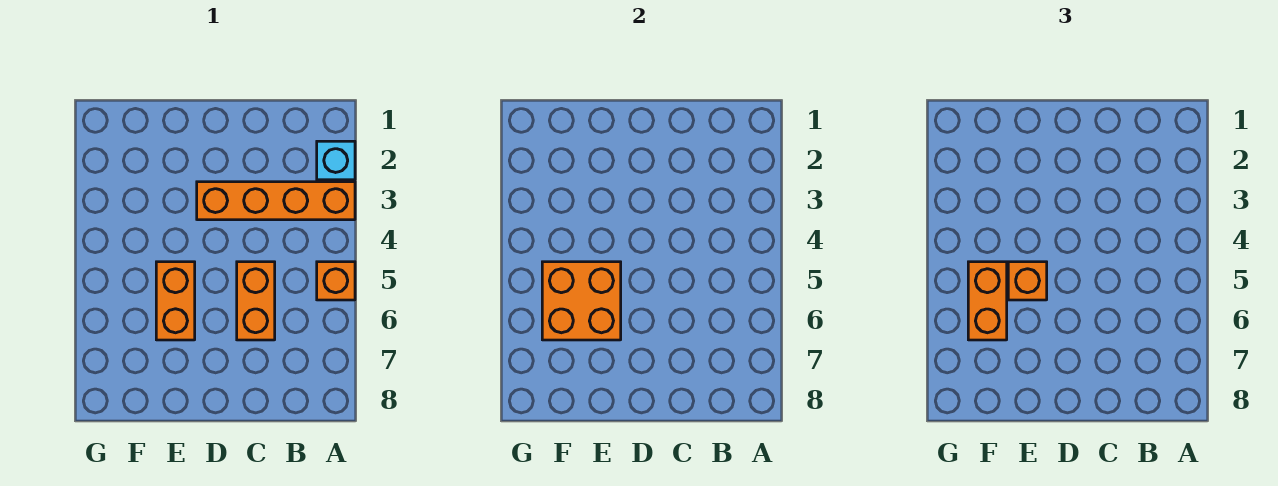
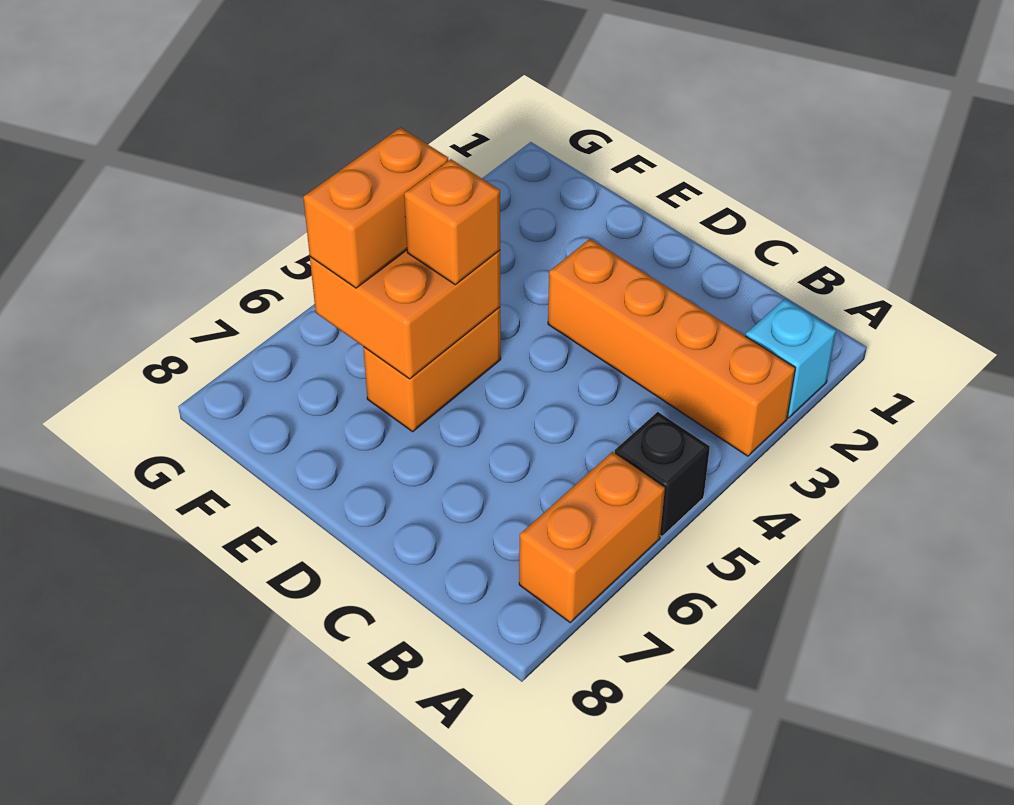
orange 1x1 brick [317,262,355,300] -> black 1x1 brick [615,412,710,536]
orange 1x2 brick [237,262,275,340] -> orange 1x2 brick moved to [519,452,665,622]

